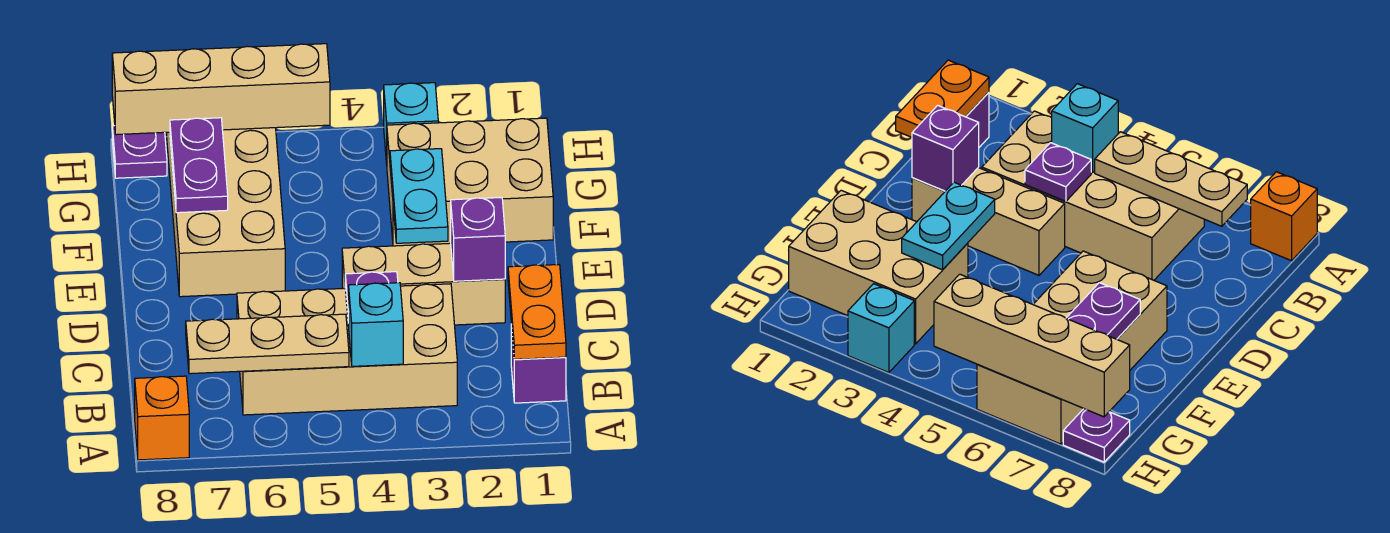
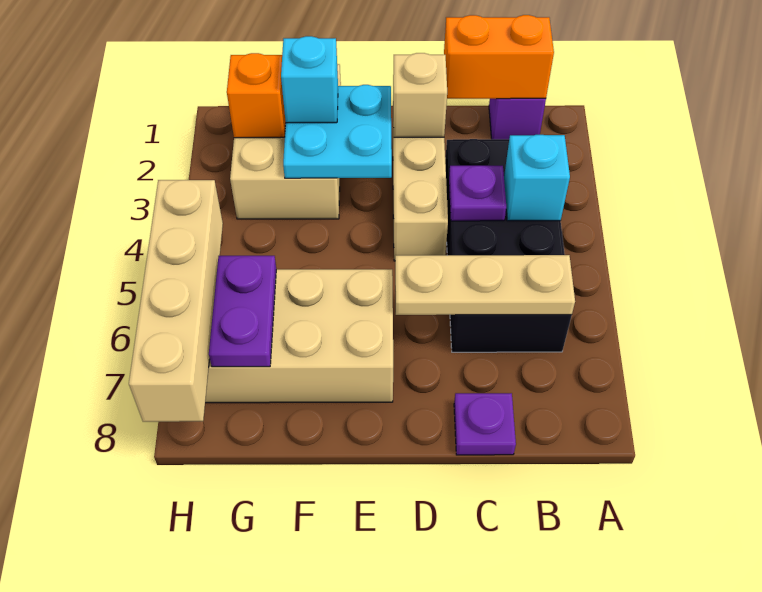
orange 1x1 brick [135,376,189,460] -> orange 1x1 brick moved to [227,53,286,138]
orange 1x2 plate [508,265,566,359] -> orange 1x2 brick [444,15,554,99]
tan 2x4 brick [237,284,457,415] -> black 2x4 brick [445,139,572,352]
tan 1x3 plate [186,314,349,374] -> tan 1x3 plate turned to [395,255,575,315]
purple 1x1 brick [451,197,505,281] -> tan 1x1 brick [393,53,447,137]
cyan 1x2 plate [390,149,448,243] -> cyan 2x2 plate [283,85,392,178]
purple 1x2 plate [170,118,228,213] -> purple 1x2 plate turned to [209,256,276,367]
cyan 1x1 brick [384,83,438,164] -> cyan 1x1 brick moved to [281,36,338,123]
purple 1x1 plate [112,126,167,178] -> purple 1x1 plate moved to [454,393,516,455]

